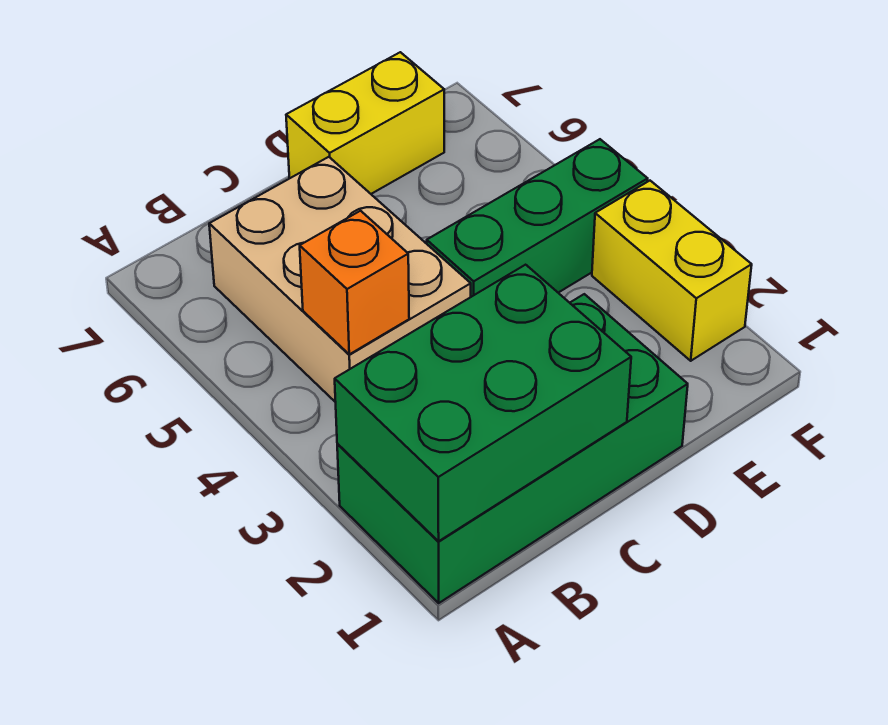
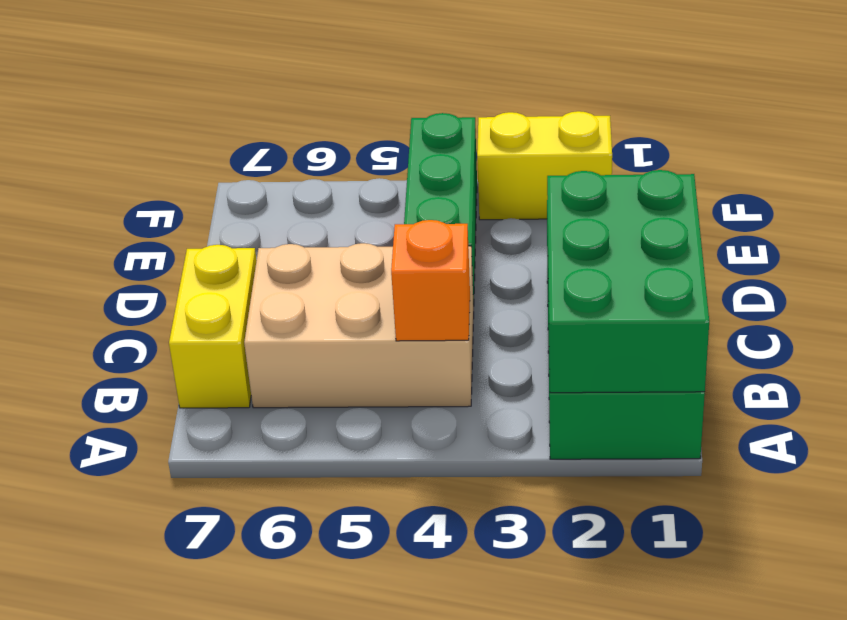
yellow 1x2 brick [286,52,444,194] -> yellow 1x2 brick moved to [169,245,257,408]

